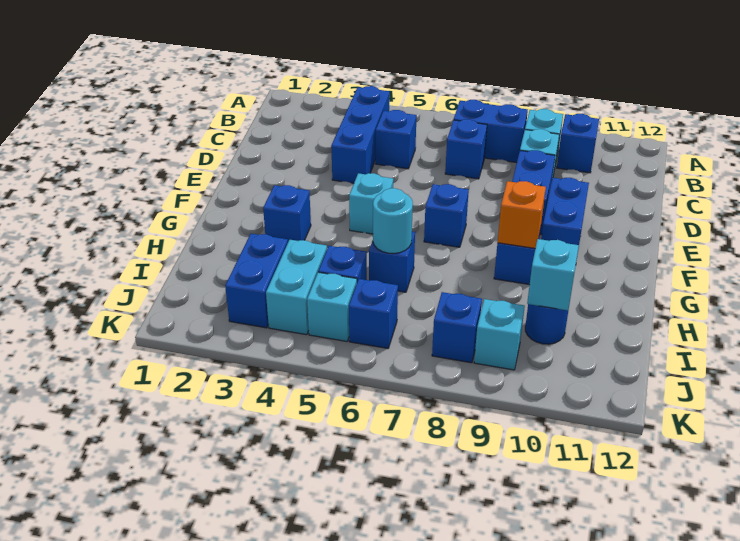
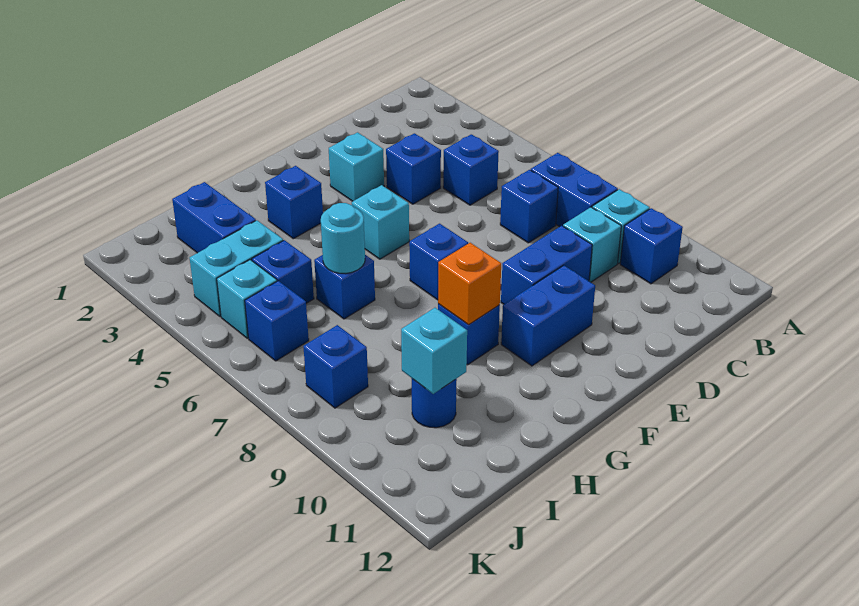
blue 1x3 brick [331,86,390,183] -> blue 1x1 brick [386,133,441,204]
blue 1x2 brick [225,234,288,328] -> blue 1x2 brick turned to [172,182,256,253]
cyan 1x1 brick [474,299,525,370] -> cyan 1x1 brick moved to [329,132,384,201]

